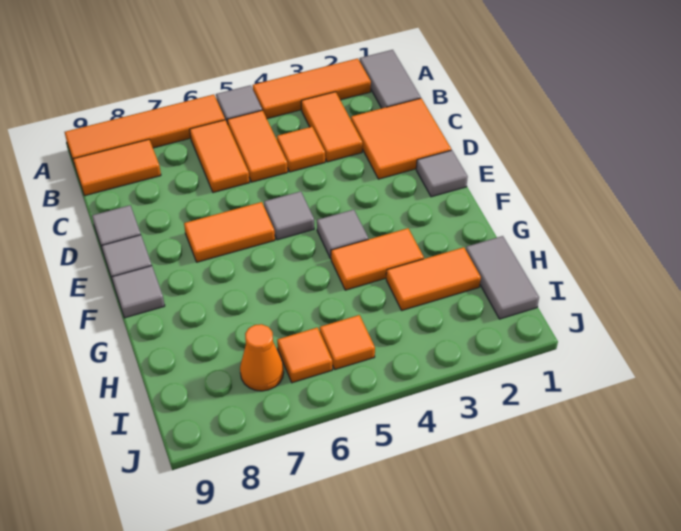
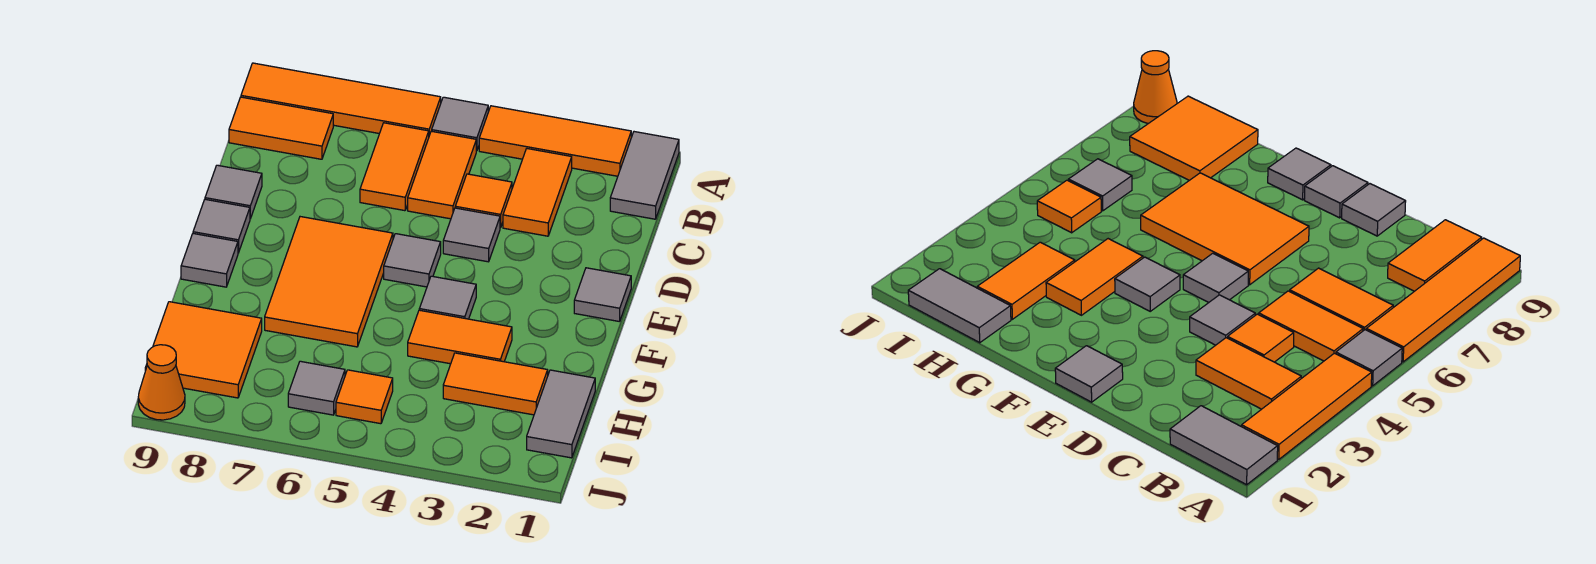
orange 2x2 tile [351,98,451,179] -> orange 2x2 tile moved to [145,302,262,398]
none -> grey 1x1 tile [443,208,500,262]
orange 1x2 tile [184,202,275,262] -> orange 2x3 tile [265,217,393,347]
orange 1x1 tile [277,328,332,383] -> grey 1x1 tile [288,361,345,415]
orange 1x1 cone [240,324,284,391] -> orange 1x1 cone moved to [138,345,185,420]

